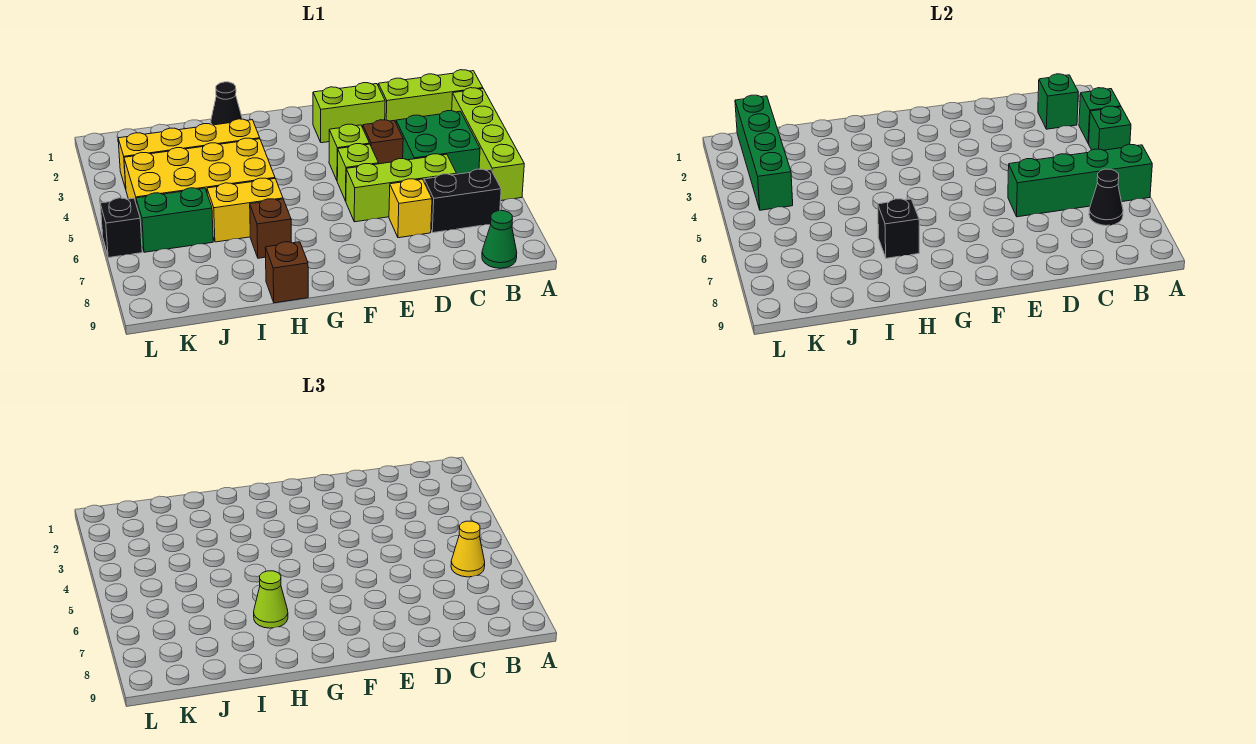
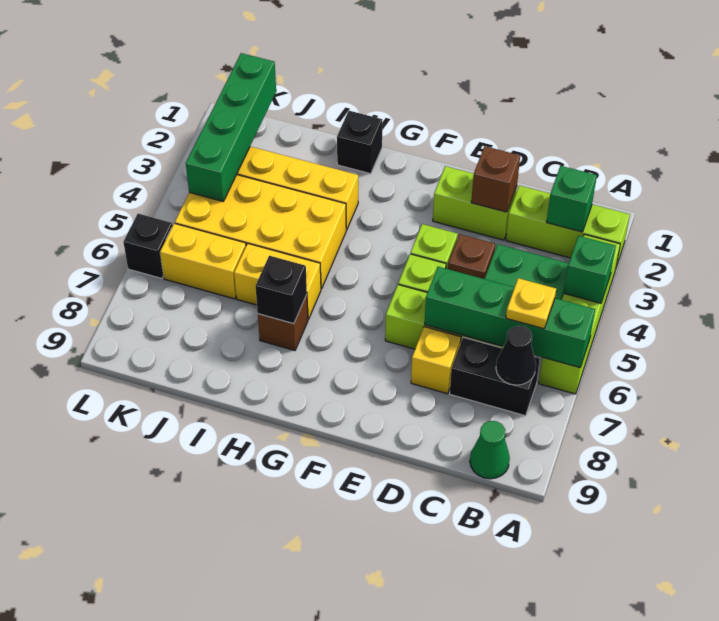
green 1x1 brick [1079,88,1121,143] -> none
yellow 1x1 cone [451,521,485,577] -> yellow 1x1 plate [506,278,556,329]
black 1x1 cone [211,82,242,125] -> black 1x1 brick [337,111,382,174]
lime 1x1 cone [254,571,288,628] -> none
brown 1x1 brick [265,242,308,303] -> brown 1x1 brick moved to [471,146,520,212]
green 1x2 brick [136,188,213,252] -> yellow 1x2 brick [160,223,246,299]

